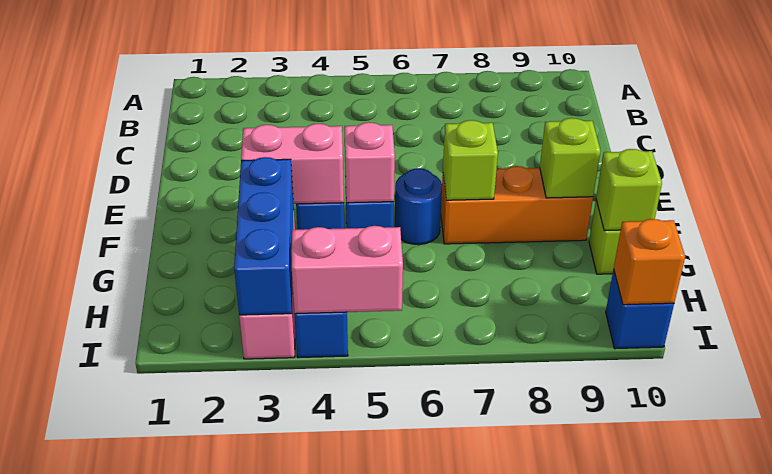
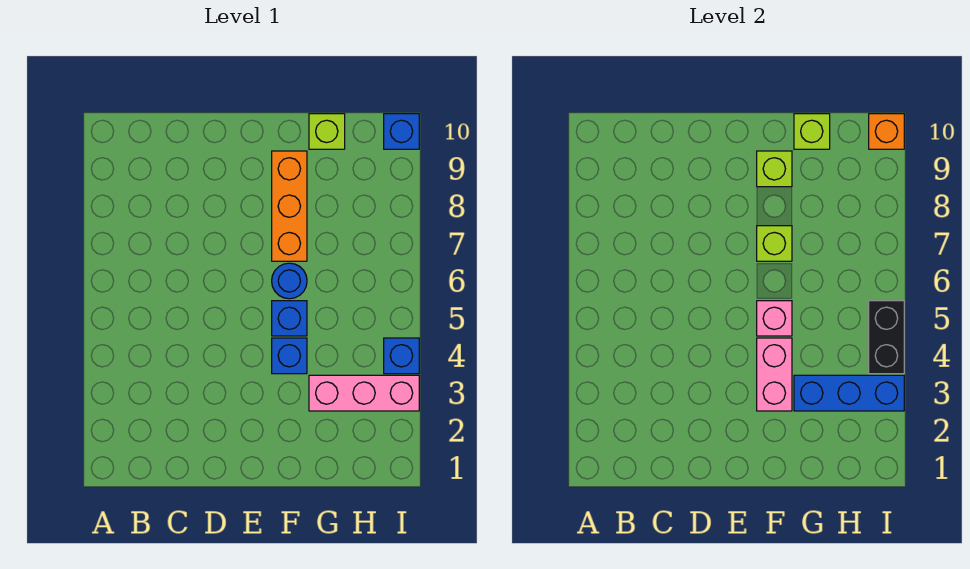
pink 1x2 brick [292,226,403,314] -> black 1x2 brick [869,301,904,374]

